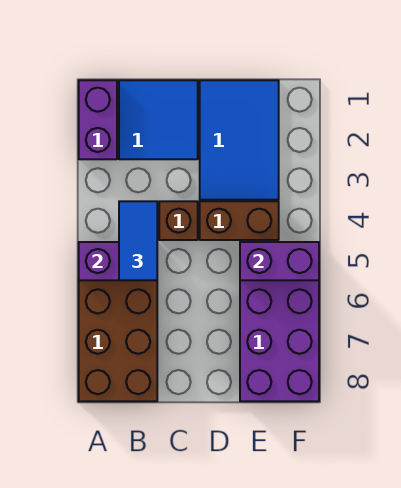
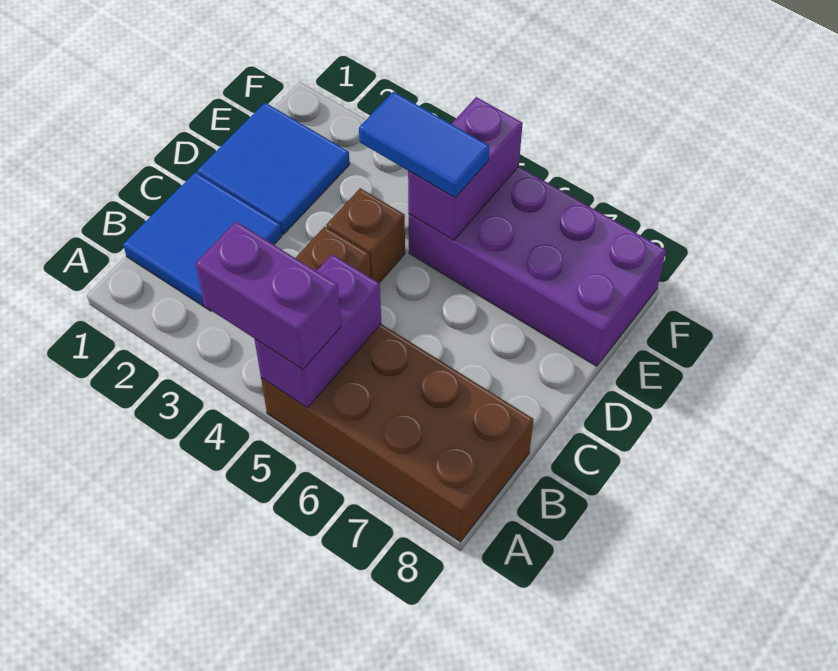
purple 1x2 brick [79,80,117,159] -> purple 1x2 brick moved to [195,222,341,370]
blue 1x2 tile [119,201,157,280] -> blue 1x2 tile moved to [359,92,490,198]
blue 2x3 tile [200,80,279,200] -> blue 2x2 tile [197,103,350,235]
brown 1x2 brick [200,201,279,240] -> brown 1x1 brick [326,188,405,283]

